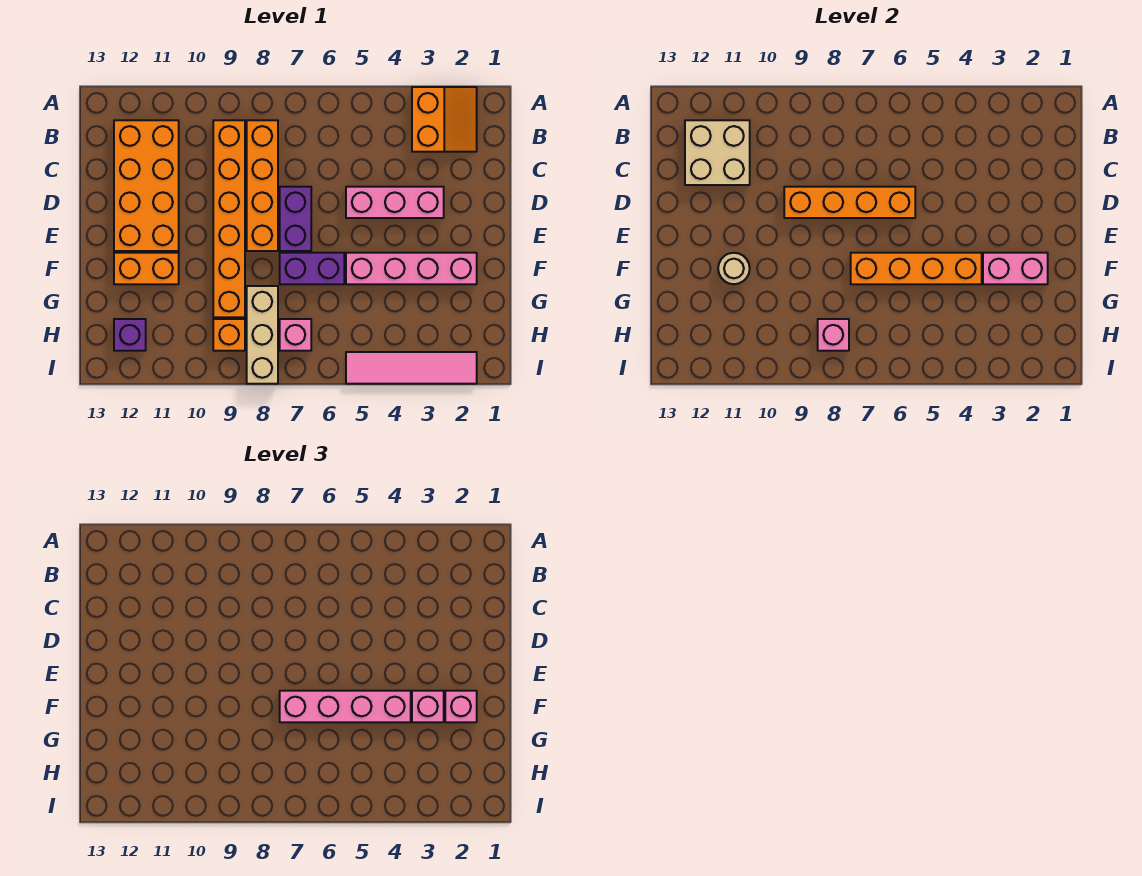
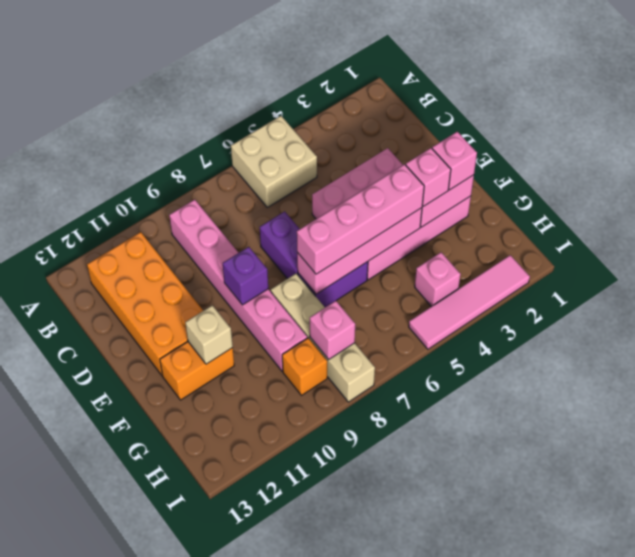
orange 2x2 slope [412,87,477,152] -> none
orange 1x4 brick [247,120,278,251] -> none
orange 1x6 brick [213,120,245,317] -> pink 1x6 brick [169,200,307,371]
tan 2x2 brick [685,120,750,185] -> tan 2x2 brick moved to [231,116,317,207]
orange 1x4 brick [784,187,915,218] -> none
orange 1x4 brick [851,253,982,284] -> pink 1x4 brick [297,208,422,294]
tan 1x1 round brick [718,253,750,284] -> tan 1x1 brick [185,305,233,364]
tan 1x3 brick [247,286,278,384] -> tan 1x4 brick [271,273,375,402]
pink 1x1 brick [280,319,311,351] -> pink 1x1 brick moved to [415,252,461,307]
purple 1x1 brick [114,319,146,351] -> purple 1x1 brick moved to [223,247,268,305]

